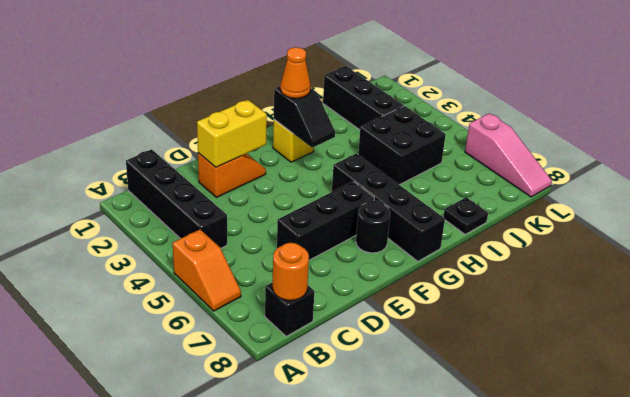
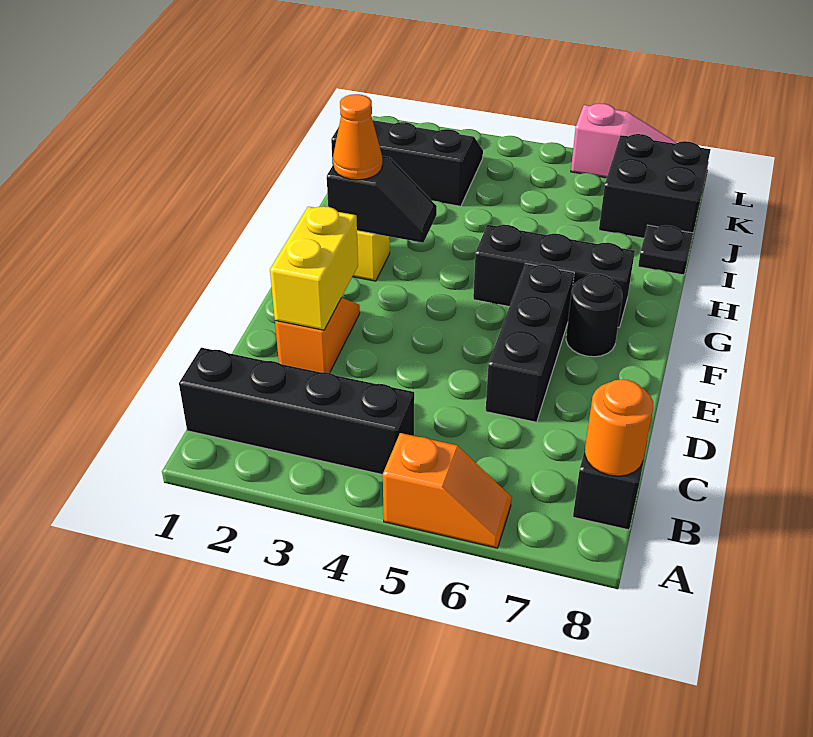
black 1x4 brick [332,154,445,261] -> black 1x3 brick [473,225,635,327]
black 2x2 brick [358,106,446,185] -> black 2x2 brick moved to [599,134,711,238]

